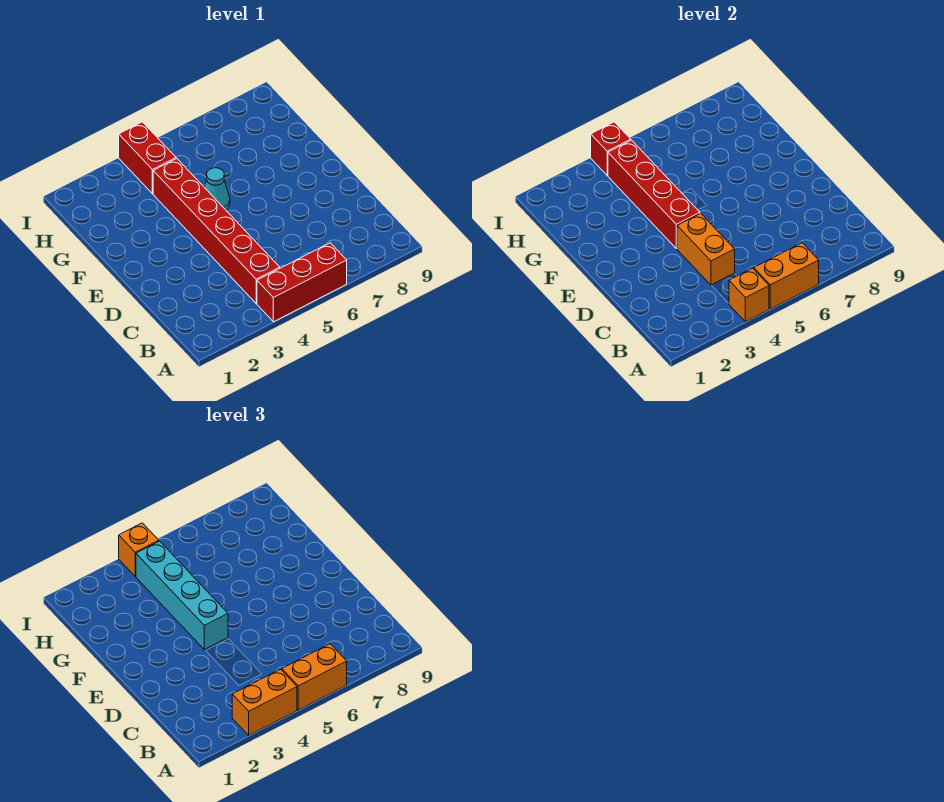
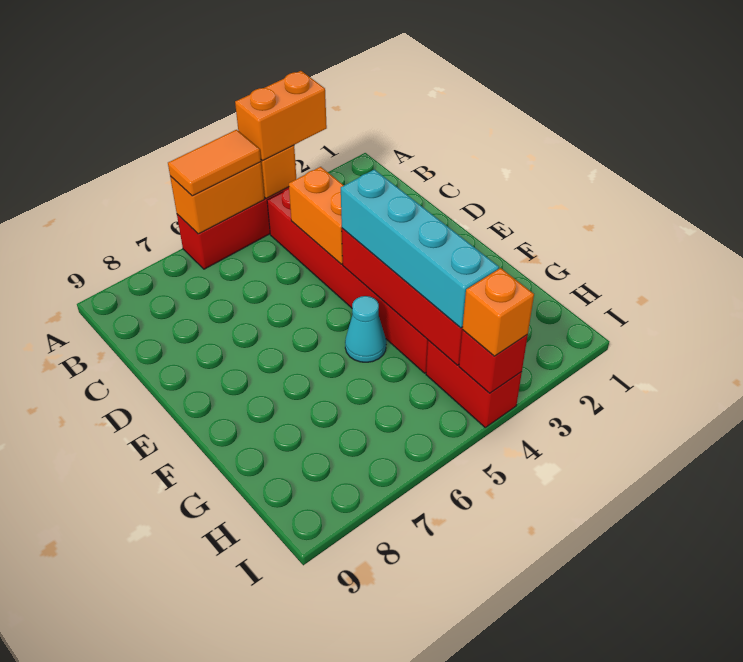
orange 1x2 brick [282,644,347,710] -> orange 1x2 tile [168,130,261,196]

